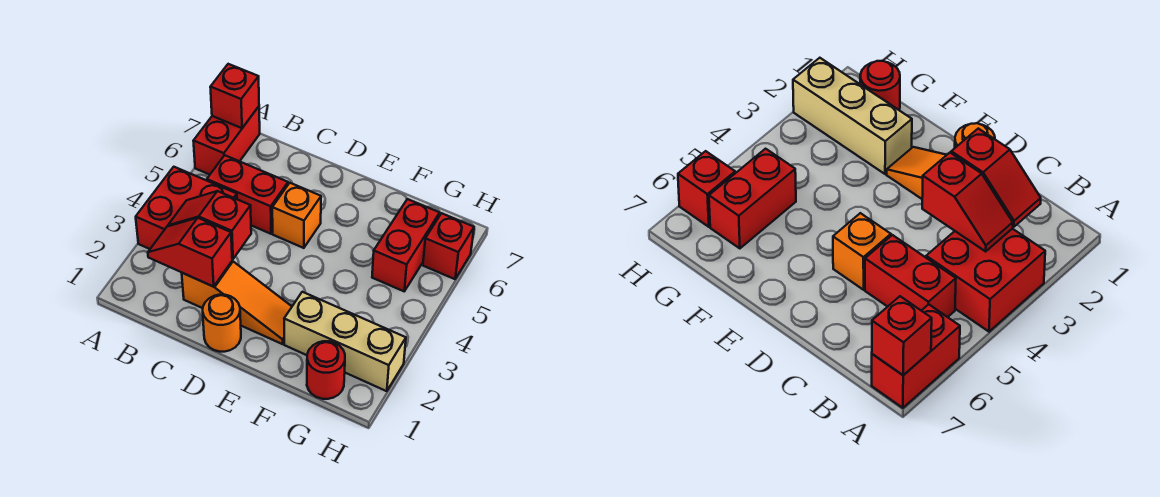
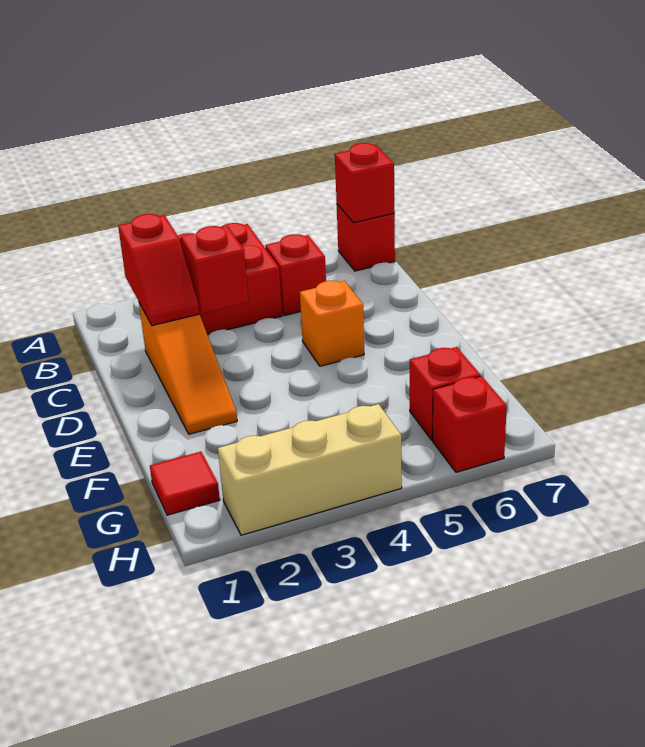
red 1x2 brick [194,107,260,175] -> red 1x1 brick [337,204,395,271]
red 1x2 slope [148,218,232,287] -> red 1x2 slope turned to [118,214,199,326]
red 1x2 brick [207,155,288,234] -> red 1x1 brick [266,234,326,315]
orange 1x1 round brick [203,295,241,352] -> none
tan 1x3 brick [284,292,406,391] -> tan 1x3 brick turned to [218,404,402,535]
red 1x1 round brick [307,341,345,399] -> red 1x1 tile [150,452,220,515]
red 1x2 brick [372,199,440,291] -> red 1x1 brick [410,347,480,440]

